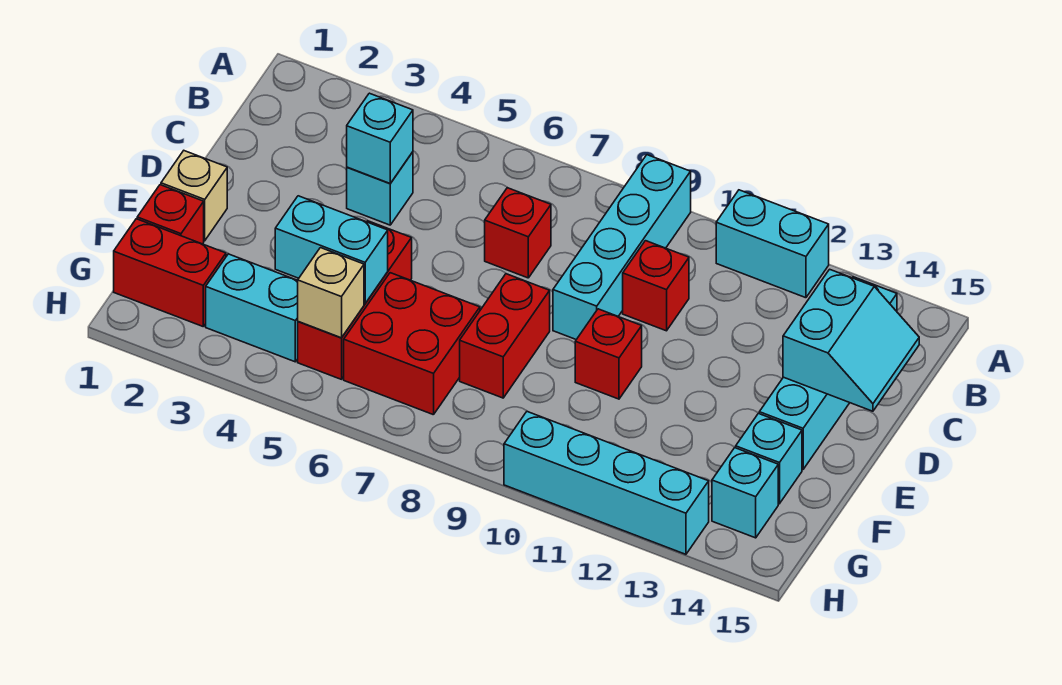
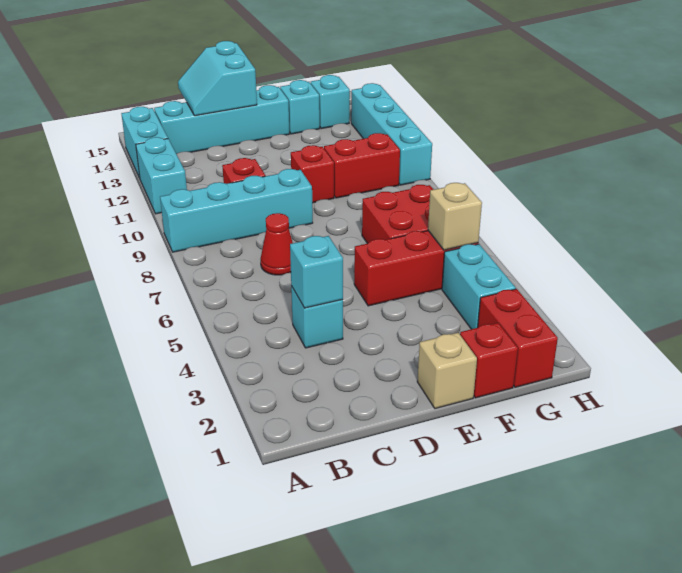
red 1x1 brick [485,188,551,278] -> red 1x1 cone [261,213,293,275]
cyan 2x2 slope [783,269,919,411] -> cyan 2x2 slope turned to [178,41,257,116]
red 1x2 brick [460,274,550,398] -> red 1x2 brick moved to [324,133,400,198]
cyan 1x2 brick [275,196,388,304] -> cyan 1x2 brick moved to [121,107,168,178]

